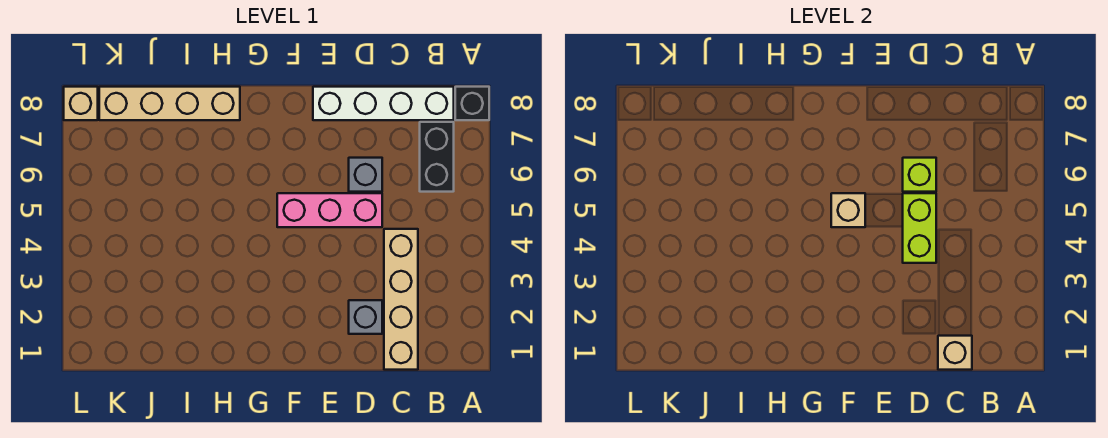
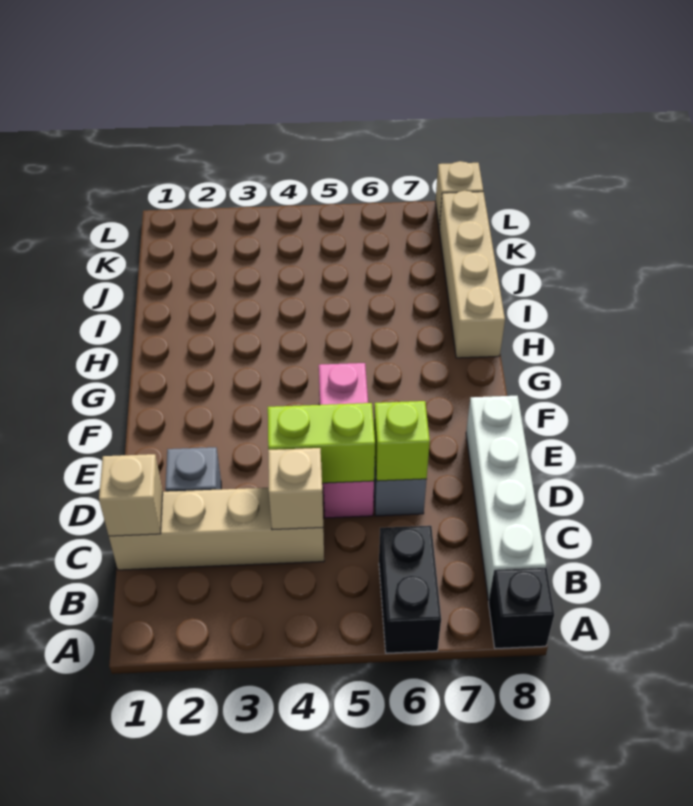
black 1x2 brick [420,122,454,192] -> black 1x2 brick turned to [379,526,441,653]
tan 1x1 brick [831,193,865,227] -> tan 1x1 brick moved to [268,448,323,530]

